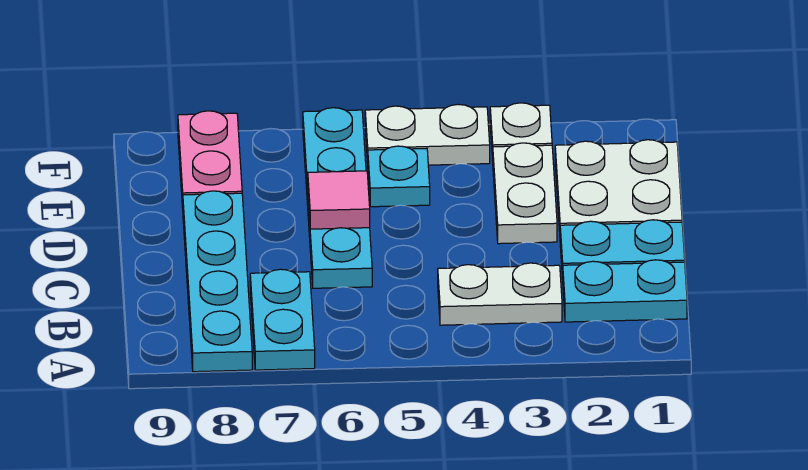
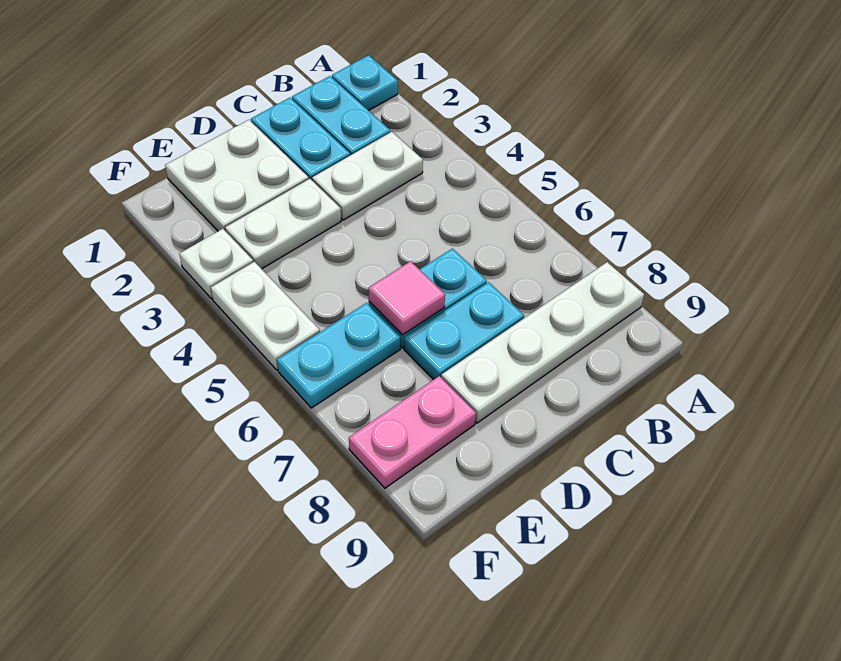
cyan 1x2 plate [250,269,315,370] -> cyan 1x2 plate moved to [404,282,524,380]
cyan 1x4 plate [183,191,252,372] -> white 1x4 plate [441,262,644,423]
white 1x2 plate [438,263,562,325] -> white 1x2 plate turned to [312,132,423,220]
cyan 1x1 plate [368,146,430,207] -> cyan 1x1 plate moved to [332,55,398,111]

